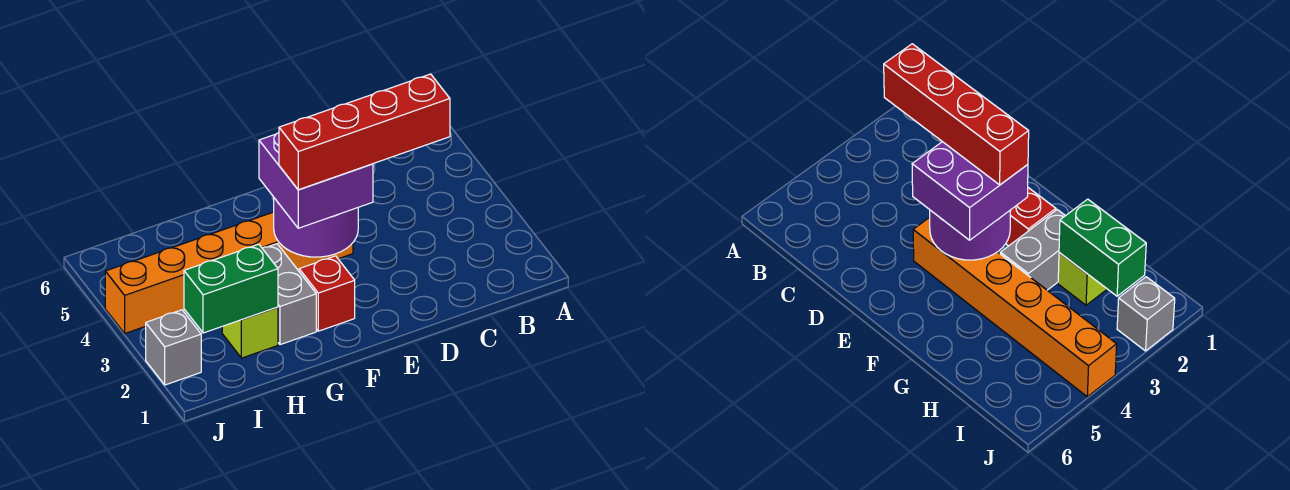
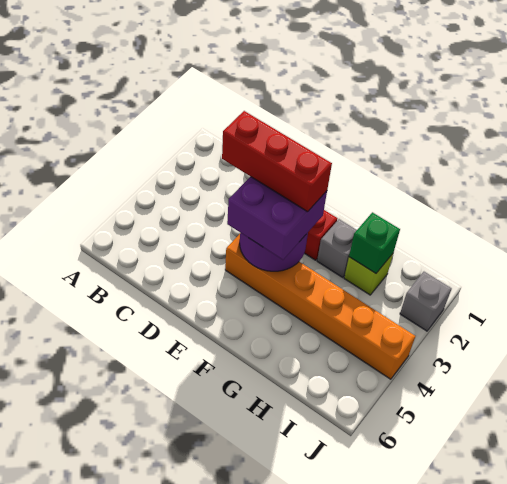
red 1x4 brick [279,74,450,190] -> red 1x3 brick [222,111,332,212]
grey 1x2 brick [262,244,316,345] -> grey 1x1 brick [317,219,357,278]
green 1x2 brick [184,244,278,333] -> green 1x1 brick [349,212,400,273]

